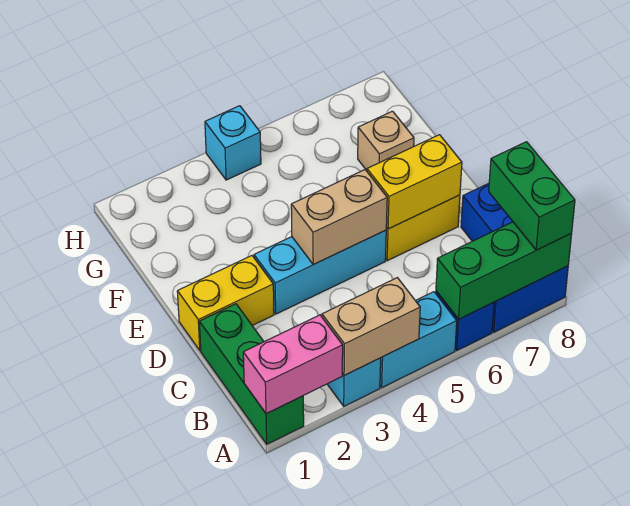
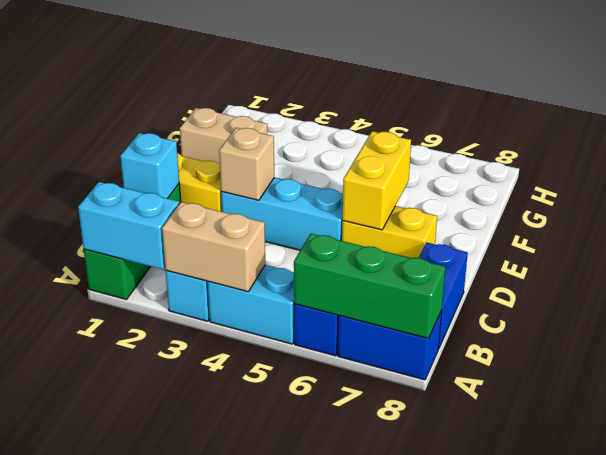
pink 1x2 brick [243,315,343,414] -> cyan 1x2 brick [78,182,179,269]
green 1x2 brick [489,142,575,250] -> none
tan 1x2 brick [291,170,387,265] -> tan 1x2 brick moved to [180,108,267,164]
yellow 1x2 brick [367,135,462,229] -> yellow 1x2 brick turned to [343,131,411,230]
tan 1x1 brick [358,111,414,170] -> tan 1x1 brick moved to [219,128,274,200]
cyan 1x1 brick [205,106,261,180] -> cyan 1x1 brick moved to [120,133,179,198]

